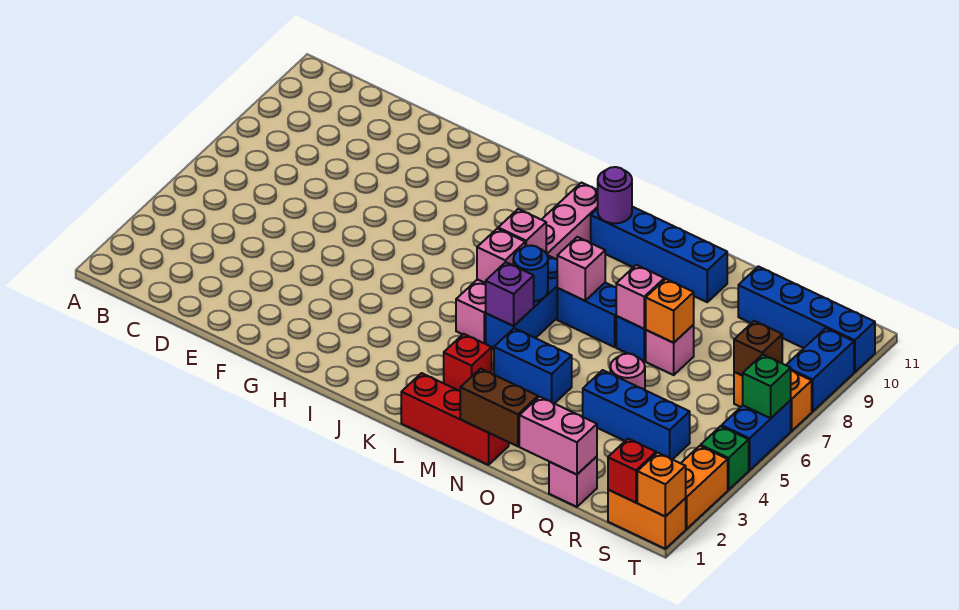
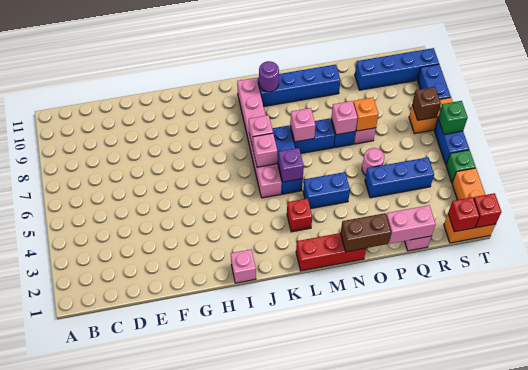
none -> pink 1x1 brick [231,250,256,283]
blue 1x1 round brick [513,245,548,302] -> none
orange 1x1 brick [637,453,686,517] -> red 1x1 brick [474,193,501,228]

